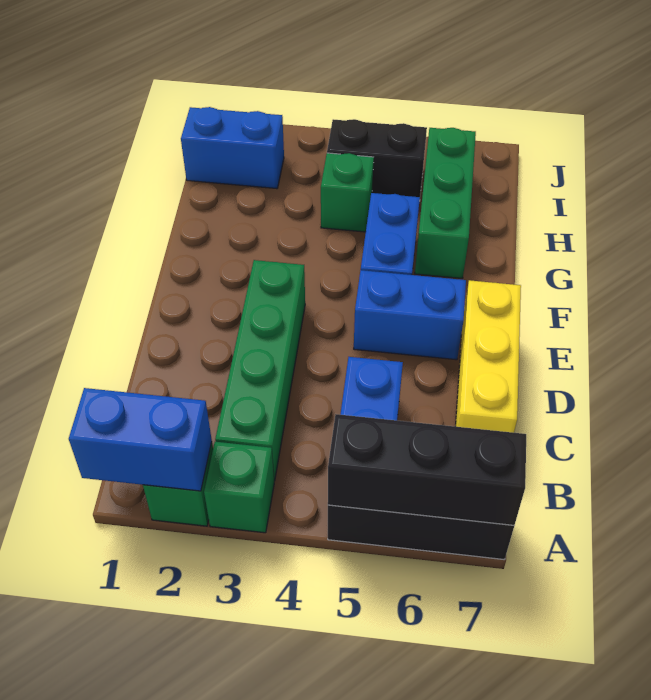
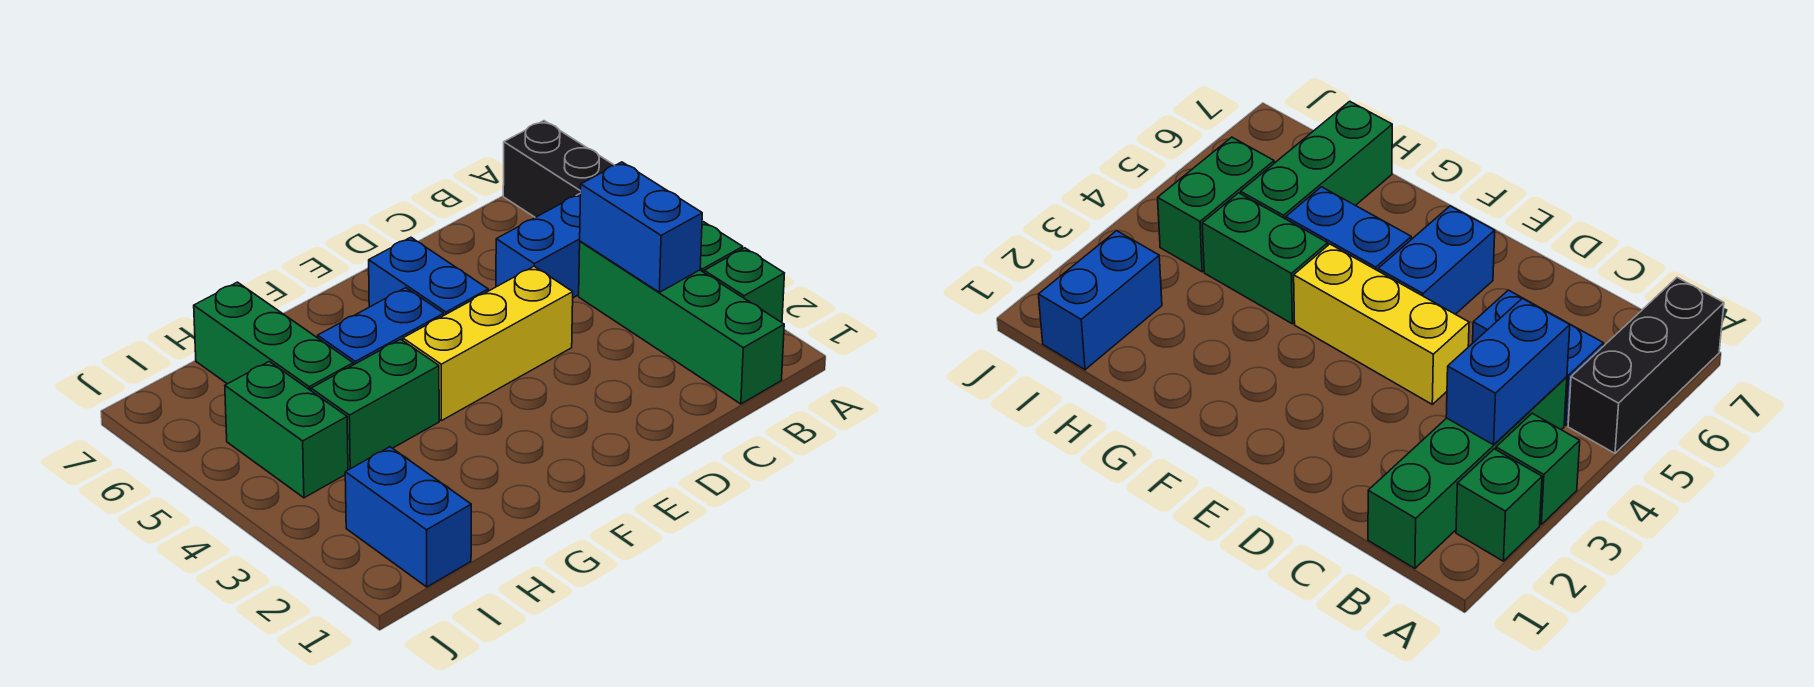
blue 1x2 brick [69,388,212,491] -> blue 1x2 brick moved to [580,162,702,292]
black 1x3 brick [328,414,526,525] -> none
green 1x4 brick [215,260,305,481] -> green 1x4 brick turned to [579,241,784,404]
yellow 1x3 brick [455,280,521,433] -> yellow 1x3 brick moved to [403,266,573,421]
green 1x3 brick [415,128,476,278] -> green 1x3 brick turned to [194,282,353,390]
green 1x1 brick [321,153,374,232] -> green 1x2 brick [311,339,439,470]
black 1x2 brick [327,119,427,197] -> green 1x2 brick [225,362,348,498]

